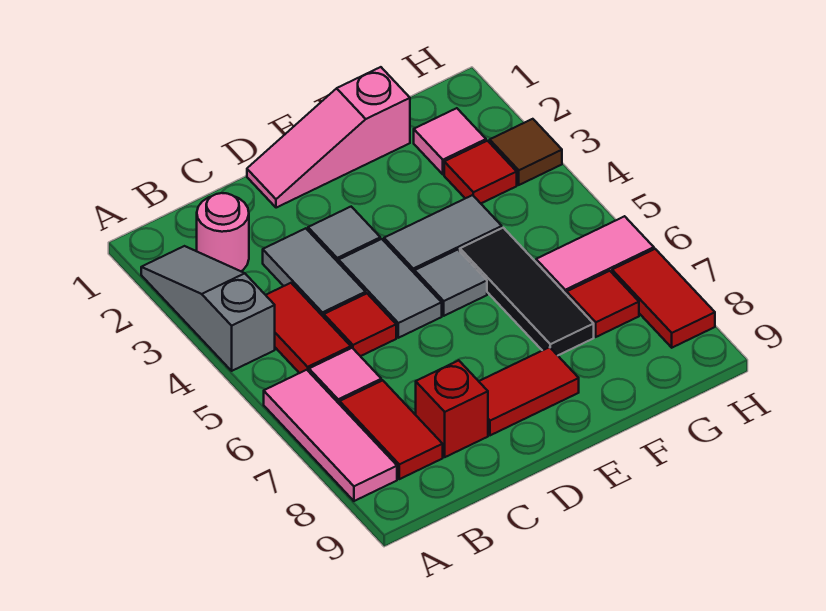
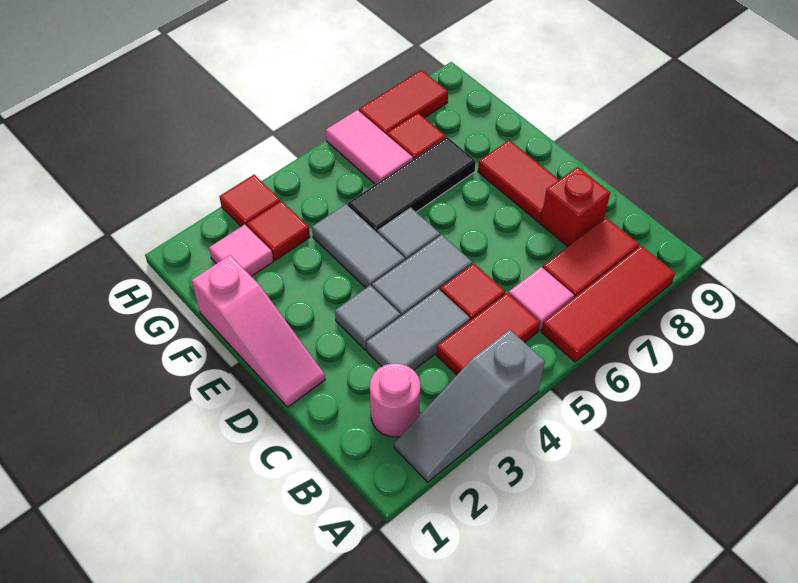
pink 1x3 tile [264,370,397,501] -> red 1x3 tile [542,246,675,362]
brown 1x1 tile [490,119,562,185] -> red 1x1 tile [219,175,280,226]

